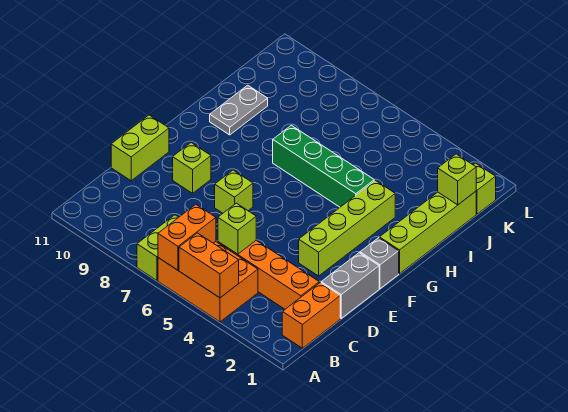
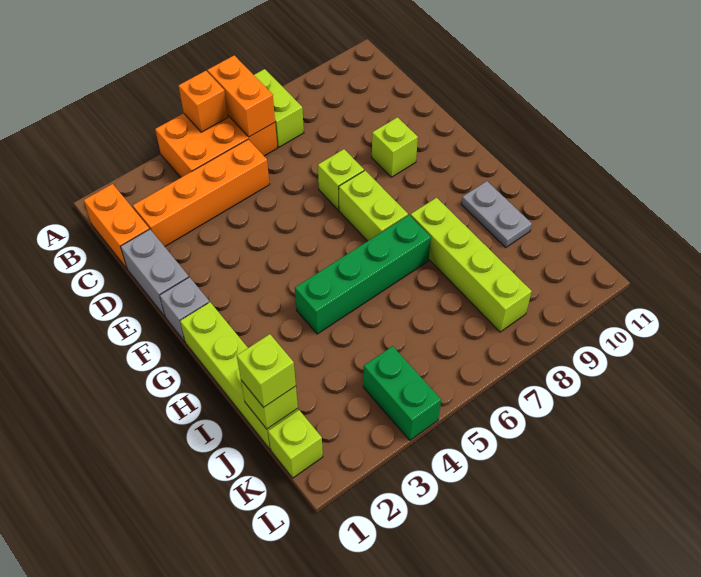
orange 1x2 brick [179,233,239,298] -> orange 1x1 brick [179,71,228,132]
lime 1x1 brick [218,203,256,254] -> lime 1x1 brick moved to [237,334,296,407]
lime 1x2 brick [111,115,169,181] -> lime 1x2 brick moved to [339,171,408,241]
lime 1x4 brick [299,180,395,276] -> lime 1x4 brick moved to [410,198,532,332]
none -> green 1x2 brick [363,346,441,440]

